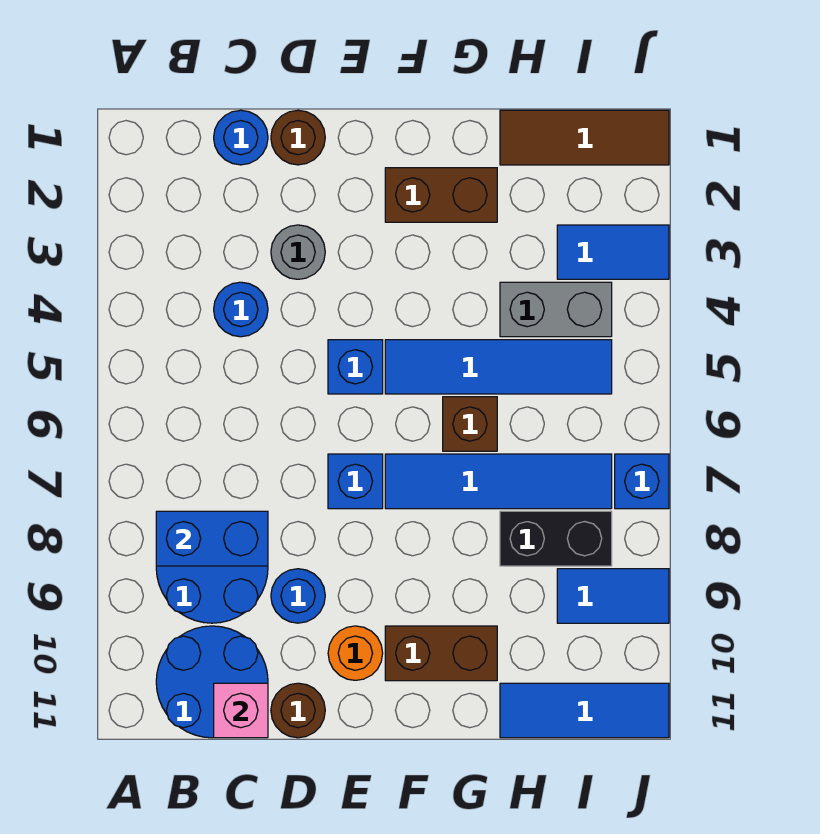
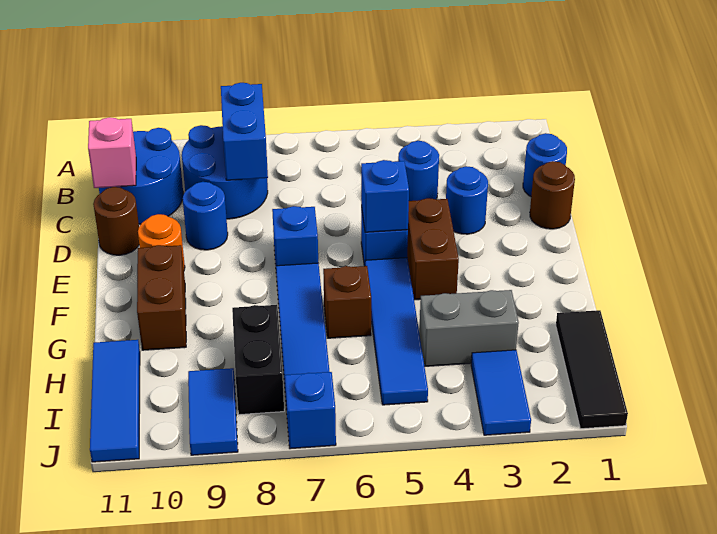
grey 1x1 round brick [271,225,325,279] -> blue 1x1 round brick [446,166,488,234]
none -> blue 1x1 brick [361,160,409,232]
brown 1x2 brick [385,168,497,222] -> brown 1x2 brick moved to [407,198,459,300]
brown 1x3 tile [500,110,669,165] -> black 1x3 tile [556,310,628,429]
grey 1x2 brick [500,282,612,337] -> grey 1x2 brick turned to [419,290,519,366]

